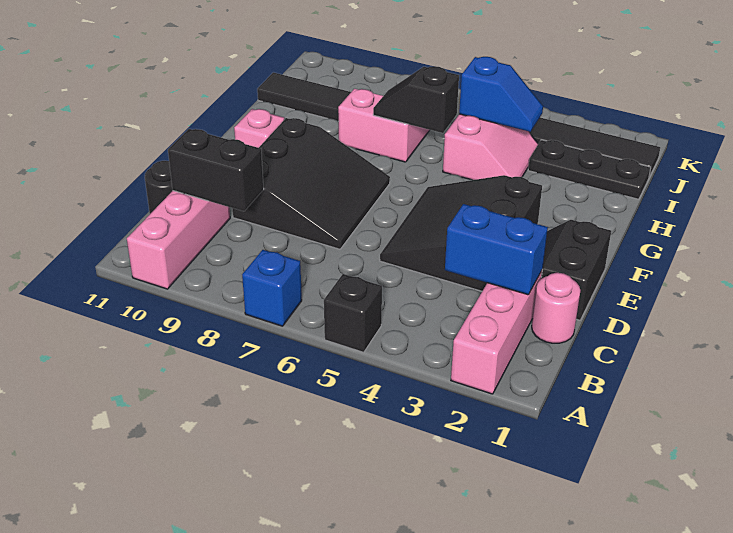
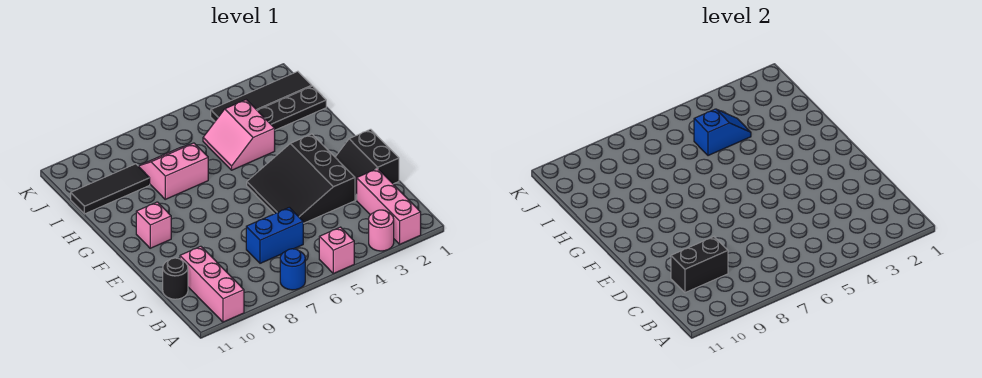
black 1x1 brick [324,274,382,352] -> pink 1x1 brick [319,227,354,274]
blue 1x1 brick [242,250,302,326] -> blue 1x1 round brick [280,249,305,290]
pink 1x1 round brick [532,273,581,343] -> pink 1x1 round brick moved to [369,210,394,251]
blue 1x2 brick [445,204,548,295] -> blue 1x2 brick moved to [246,207,303,263]
black 3x3 slope [232,118,390,249] -> none
pink 2x2 slope [443,114,538,180] -> pink 2x2 slope turned to [203,100,275,170]
black 1x2 slope [373,66,459,133] -> none

